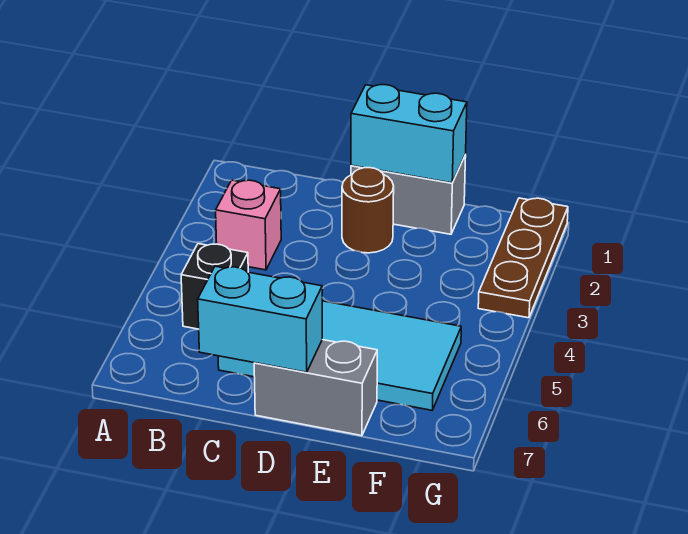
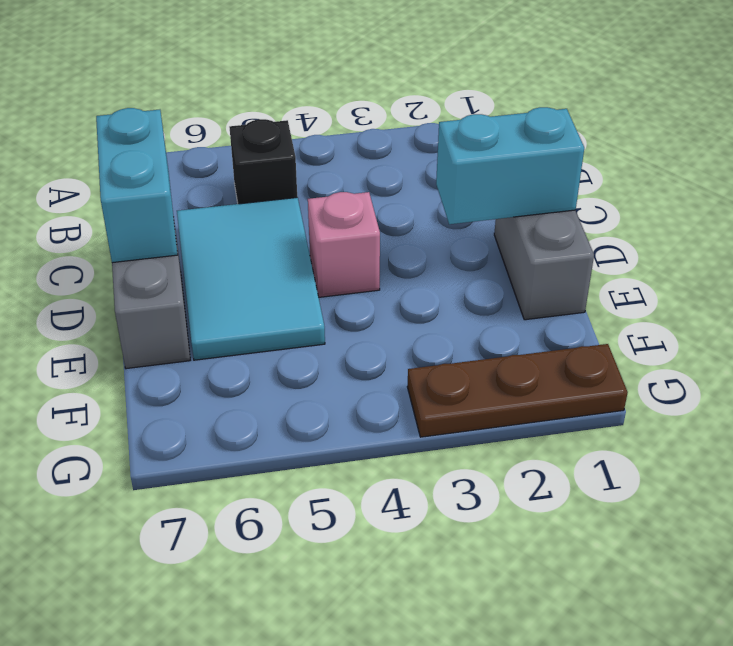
pink 1x1 brick [216,180,281,270] -> pink 1x1 brick moved to [308,192,380,297]
cyan 2x4 tile [218,301,461,410] -> cyan 2x3 tile [177,197,325,360]
cyan 1x2 brick [351,85,467,183] -> cyan 1x2 brick turned to [436,107,584,224]
brown 1x1 round brick [342,168,394,253] -> none

